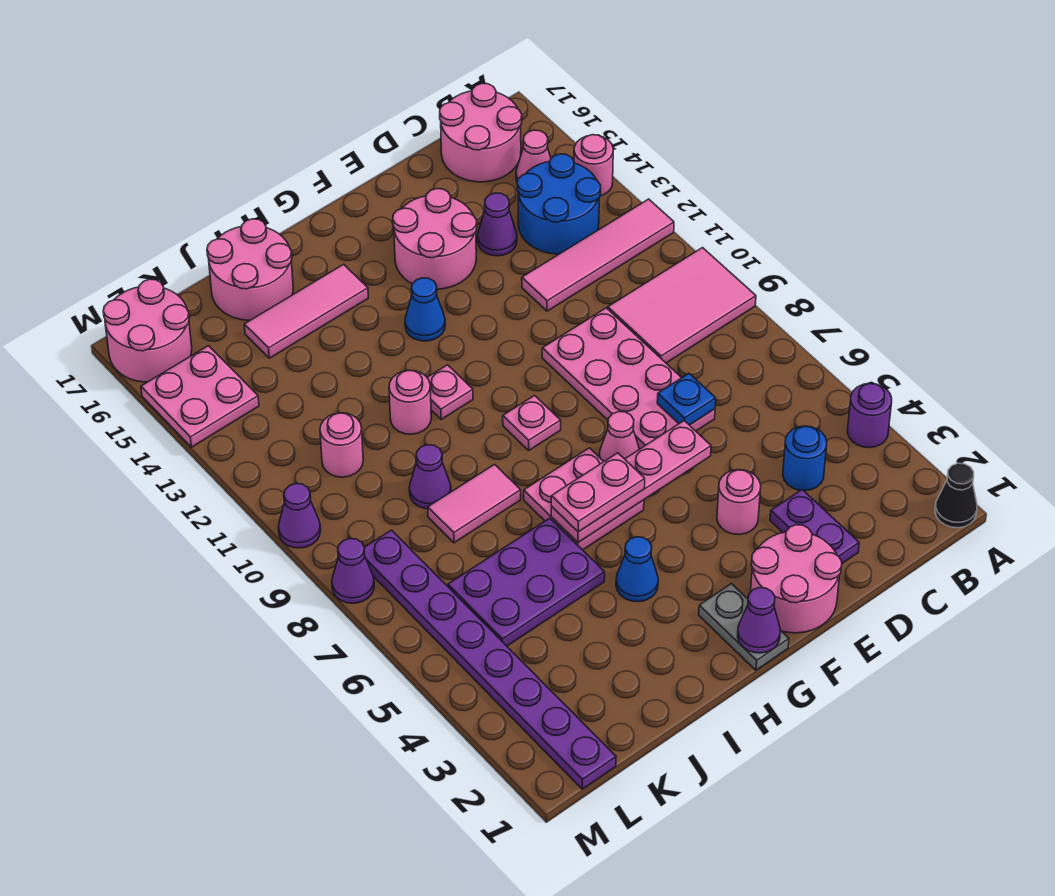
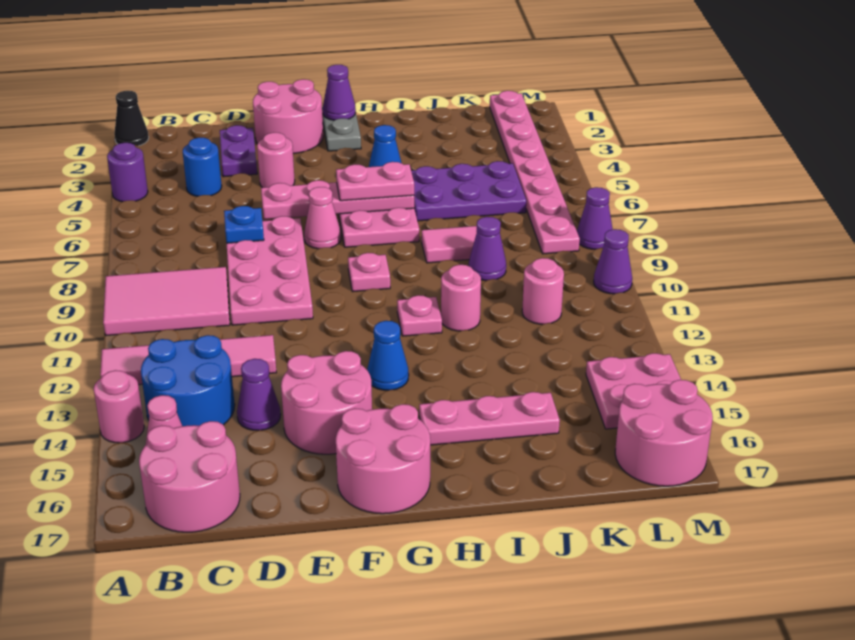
pink 1x3 tile [244,264,368,358] -> pink 1x3 plate [419,392,560,445]
pink 2x2 round brick [207,219,293,320] -> pink 2x2 round brick moved to [336,404,430,514]
purple 1x8 plate [364,530,616,789] -> pink 1x8 plate [490,91,580,254]

